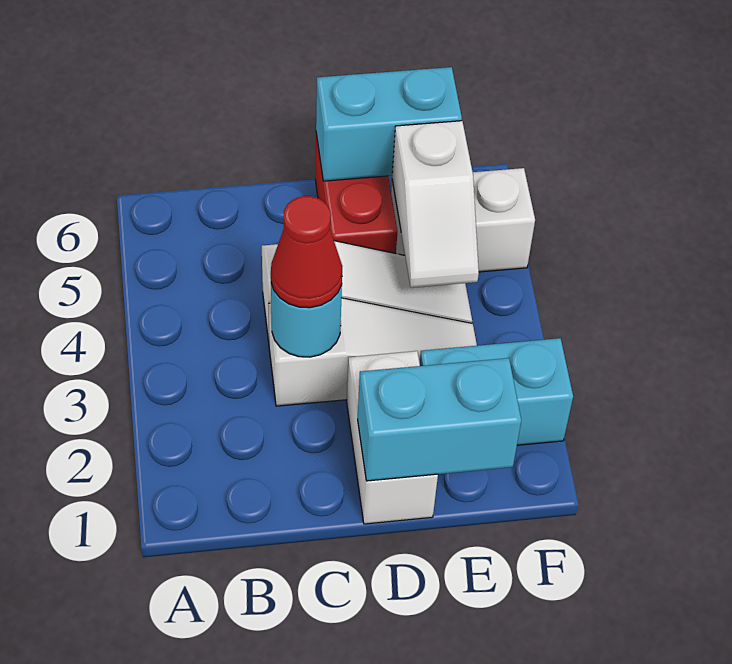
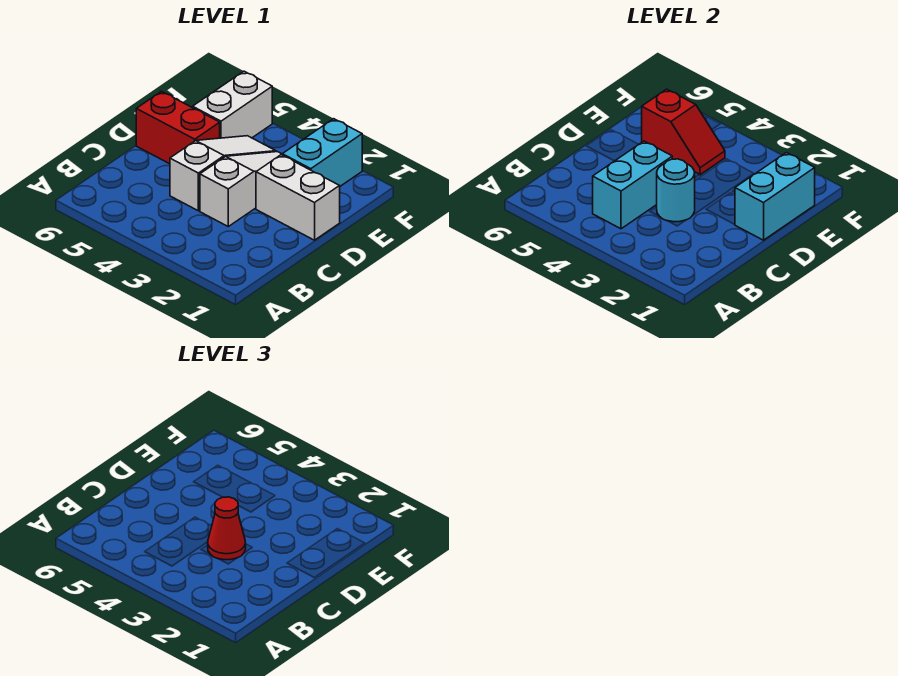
cyan 1x2 brick [316,67,462,181] -> cyan 1x2 brick moved to [593,141,672,229]
white 1x2 slope [392,121,479,288] -> red 1x2 slope [642,89,725,175]

